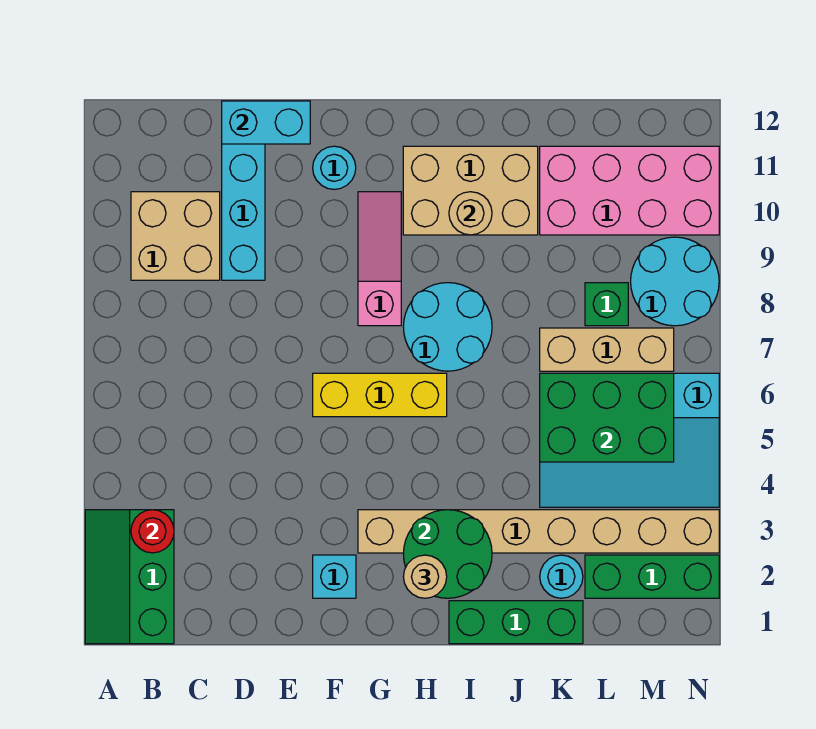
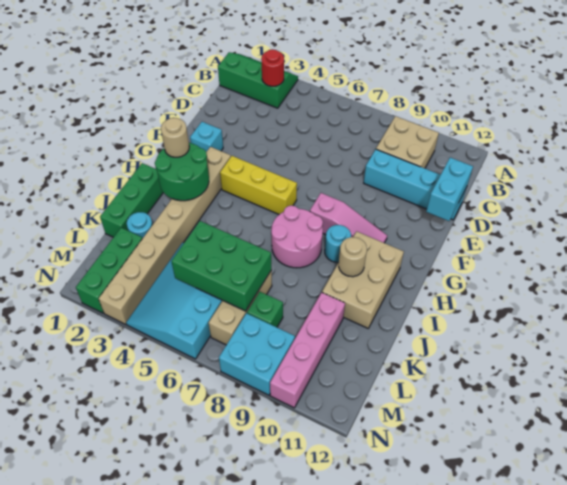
yellow 1x3 brick [313,373,447,417] -> yellow 1x3 brick turned to [220,156,297,214]
cyan 1x1 round brick [313,146,356,189] -> cyan 1x1 round brick moved to [325,225,351,262]
cyan 2x2 round brick [403,283,492,371] -> pink 2x2 round brick [271,206,323,268]
green 2x3 brick [540,373,674,462] -> green 2x3 brick turned to [171,221,271,311]
pink 2x4 brick [540,146,719,235] -> pink 1x4 brick [270,292,345,408]
cyan 2x2 round brick [631,237,719,326] -> cyan 2x2 brick [219,313,295,395]

